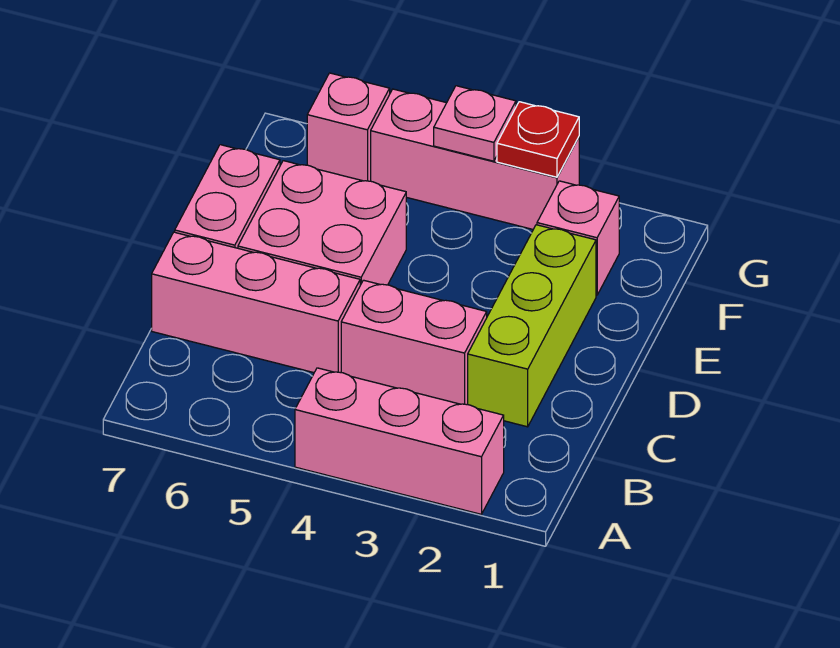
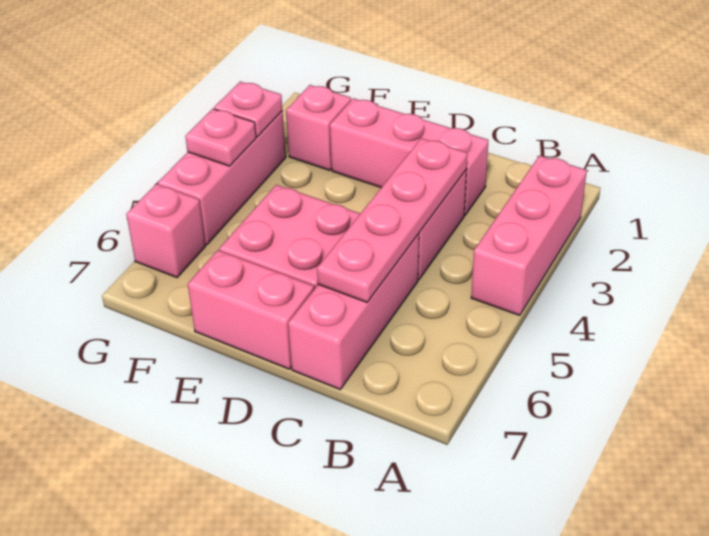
lime 1x3 brick [468,225,596,427] -> pink 1x3 brick [330,98,488,215]
none -> pink 1x4 plate [317,138,467,302]
red 1x1 plate [497,102,579,177] -> pink 1x1 plate [214,82,282,137]

